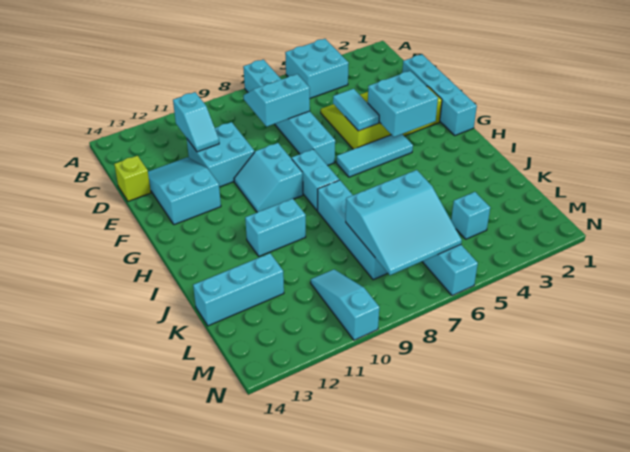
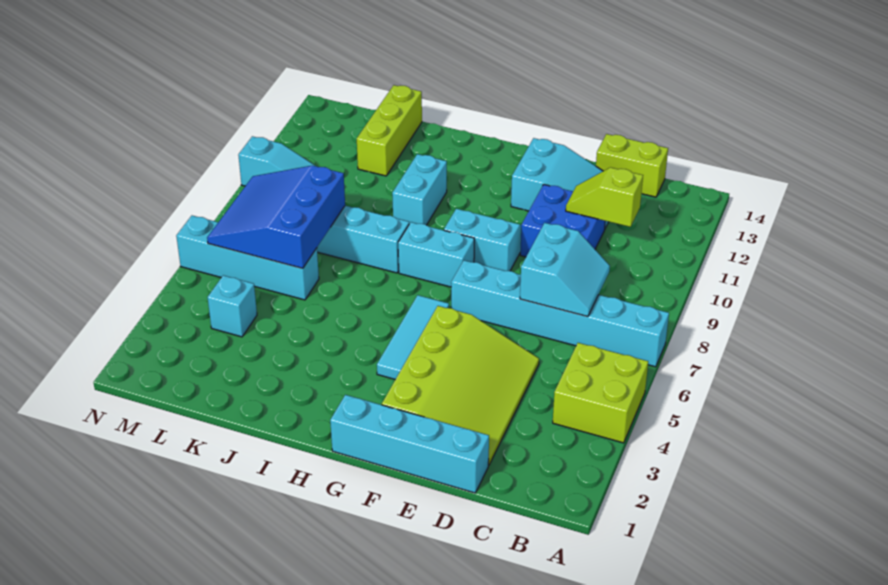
cyan 2x2 brick [285,39,349,98] -> lime 2x2 brick [553,343,648,443]
cyan 1x2 slope [173,92,219,152] -> lime 1x2 slope [566,168,643,227]
cyan 2x2 brick [187,122,254,187] -> blue 2x2 brick [520,185,605,257]
lime 1x1 brick [114,156,151,201] -> lime 1x2 brick [596,134,668,197]
cyan 1x2 tile [333,89,379,131] -> none
cyan 2x2 brick [368,71,438,137] -> none
cyan 3x3 slope [346,170,462,275] -> blue 3x3 slope [207,166,345,268]
cyan 1x3 brick [193,253,284,326] -> lime 1x3 brick [357,85,422,176]

